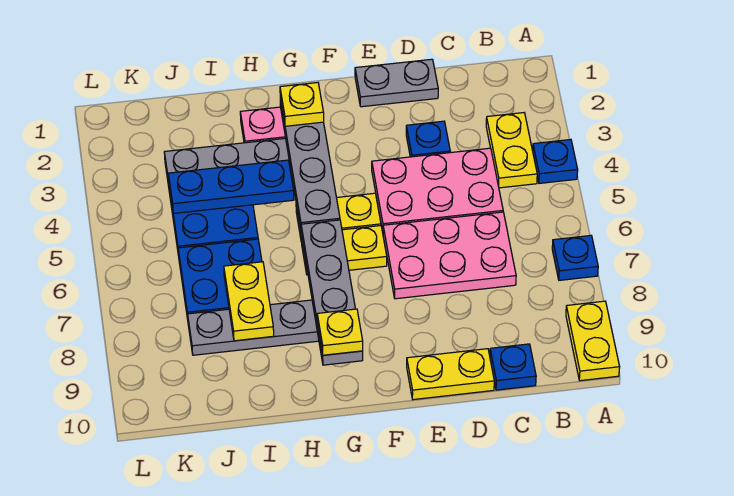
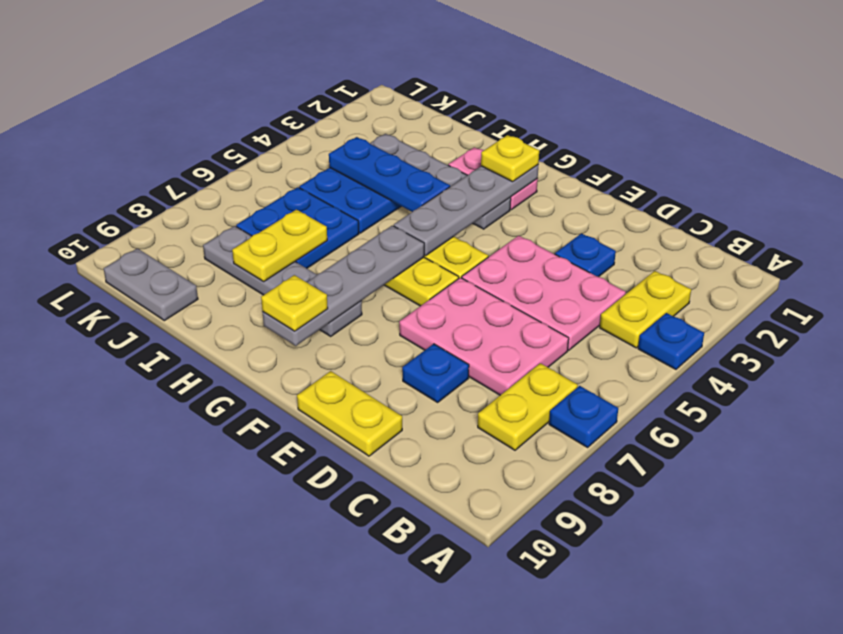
yellow 1x2 plate [566,301,620,381] -> yellow 1x2 plate moved to [478,363,578,450]
blue 1x1 plate [490,344,536,390] -> blue 1x1 plate moved to [402,344,469,402]
grey 1x2 plate [355,59,438,107] -> grey 1x2 plate moved to [104,248,198,321]

